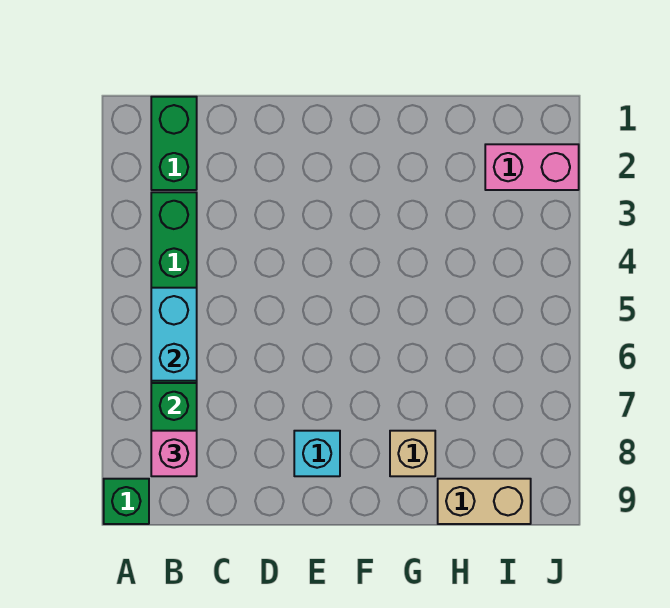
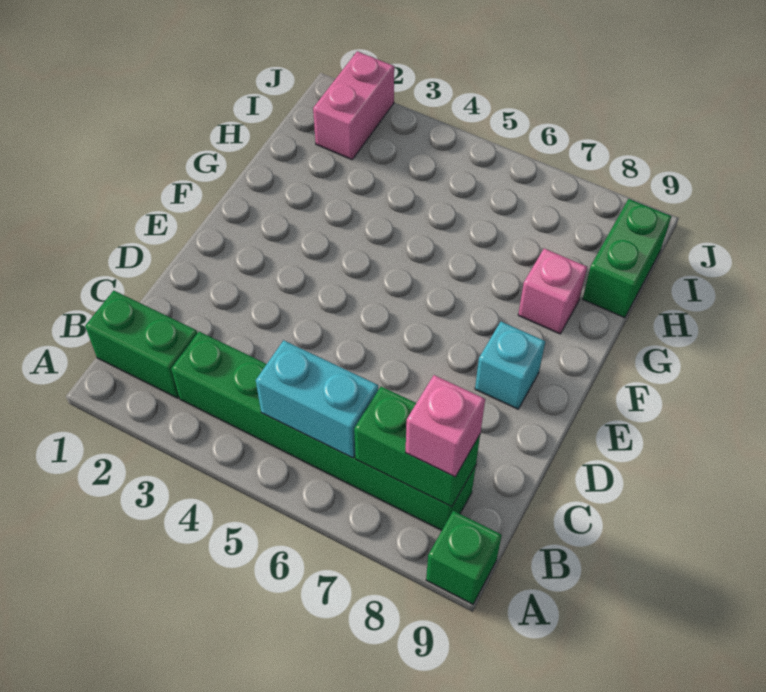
tan 1x1 brick [390,431,435,476] -> pink 1x1 brick [518,249,587,334]
tan 1x2 brick [438,479,531,524] -> green 1x2 brick [583,199,671,318]

